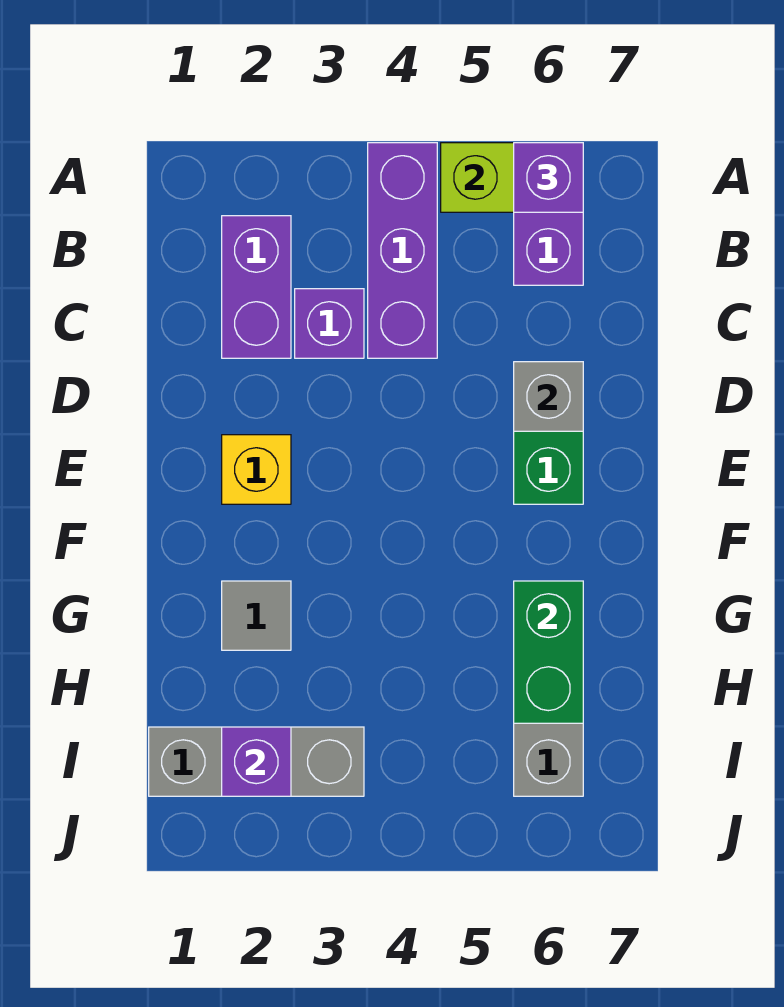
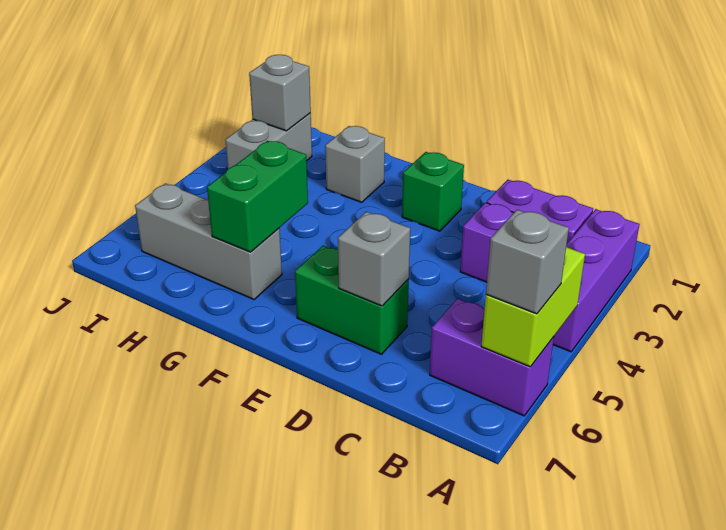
purple 1x3 brick [368,143,437,358] -> purple 1x3 brick turned to [553,209,639,352]
purple 1x1 brick [514,143,583,212] -> grey 1x1 brick [486,210,569,314]
yellow 1x1 brick [222,435,291,504] -> green 1x1 brick [402,152,464,231]
grey 1x1 tile [222,581,291,650] -> grey 1x1 brick [325,126,385,202]
green 1x2 brick [514,581,583,723] -> green 1x2 brick turned to [207,141,308,252]
grey 1x3 brick [149,727,364,796] -> grey 1x2 brick [225,113,312,169]
purple 1x1 brick [222,727,291,796] -> grey 1x1 brick [249,55,311,131]

